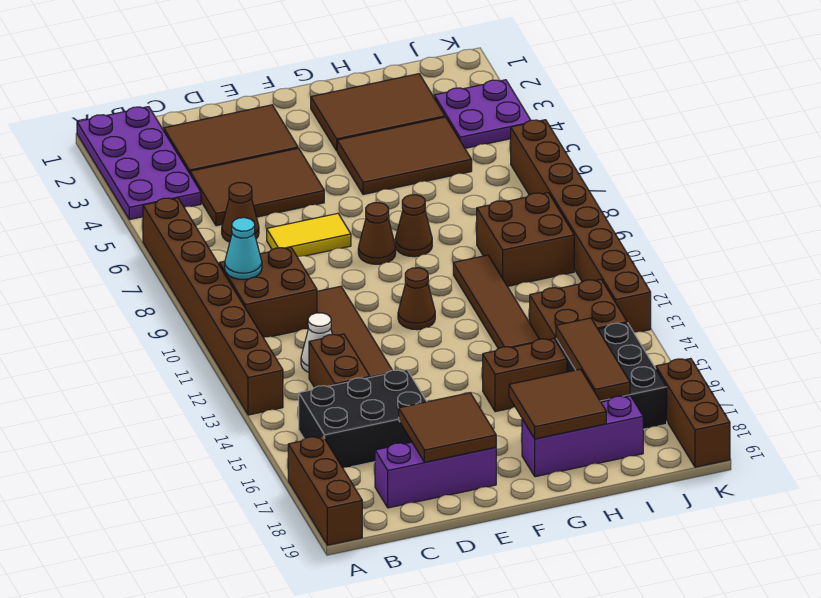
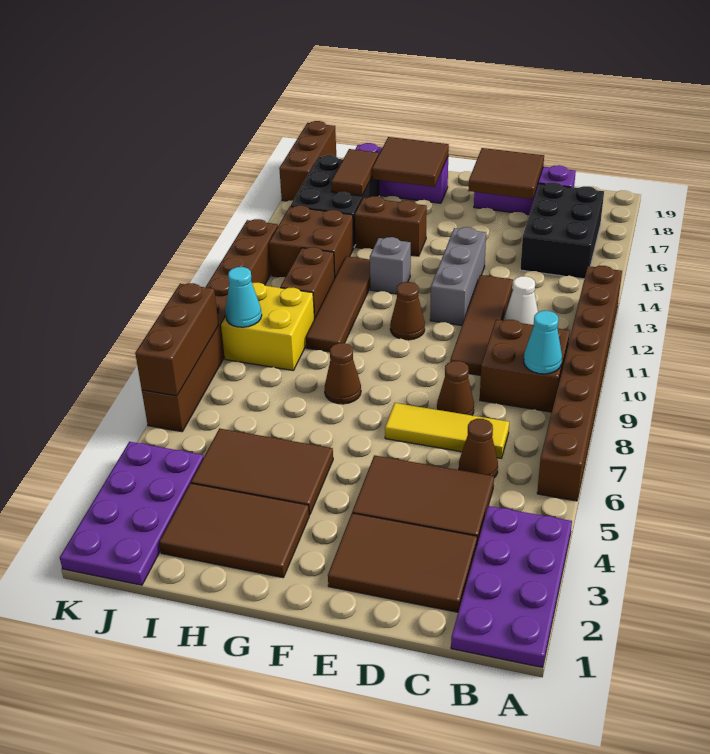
brown 1x3 brick [288,437,362,545] -> brown 1x3 brick moved to [135,283,218,396]
black 2x3 brick [299,370,427,468] -> black 2x3 brick turned to [520,182,604,279]
brown 1x2 brick [309,334,370,388] -> brown 1x2 brick moved to [280,247,335,319]
yellow 1x2 tile [267,213,351,257] -> yellow 1x3 tile [385,403,509,458]
none -> grey 1x3 brick [430,227,486,325]
brown 1x1 cone [358,203,396,264] -> brown 1x1 cone moved to [437,361,474,415]
none -> grey 1x1 brick [370,237,411,294]
brown 2x2 brick [477,193,574,286] -> yellow 2x2 brick [221,283,314,371]
brown 1x3 tile [556,318,630,401] -> brown 1x2 tile [331,149,379,196]
purple 2x2 plate [434,80,530,148] -> purple 2x4 plate [60,442,204,585]
none -> cyan 1x1 cone [225,267,262,327]

